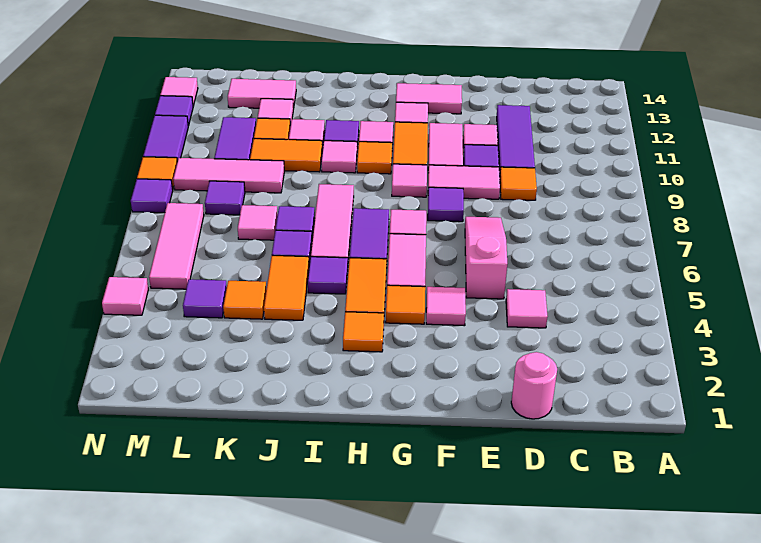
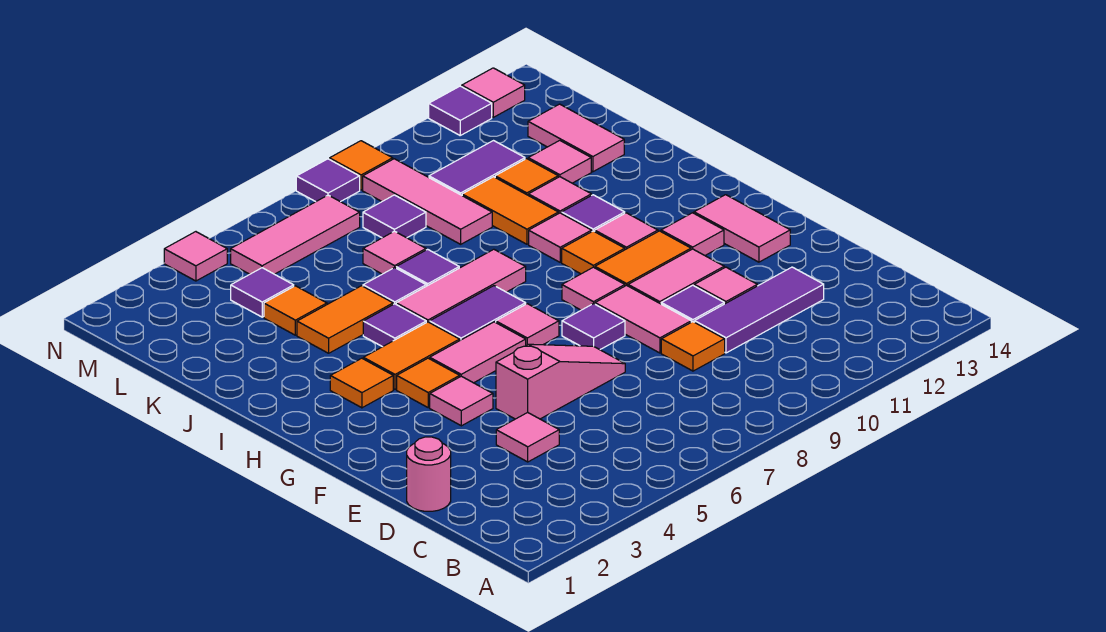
purple 1x2 tile [143,115,188,162] -> none

